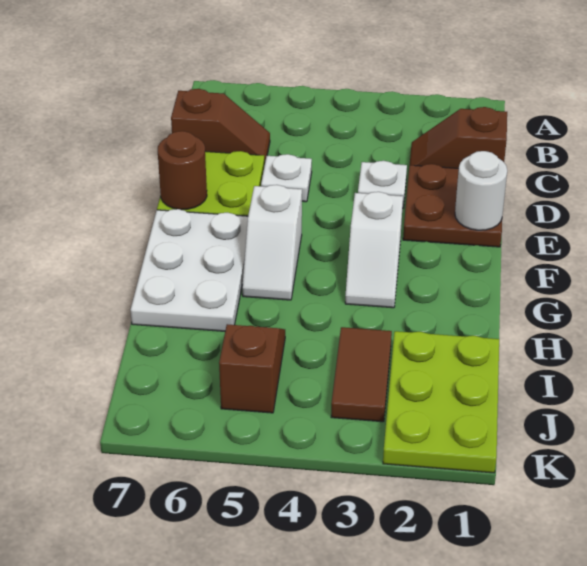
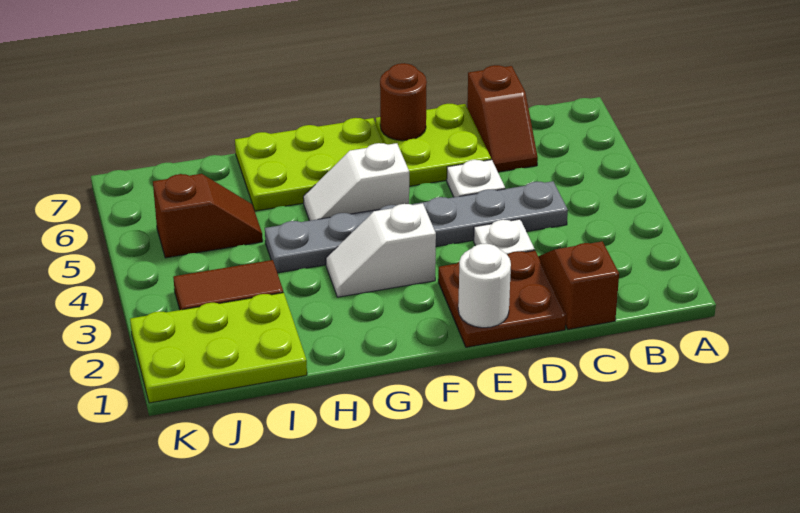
none -> grey 1x6 plate [265,181,568,273]
white 2x3 plate [131,209,248,331] -> lime 2x3 plate [235,118,384,211]

